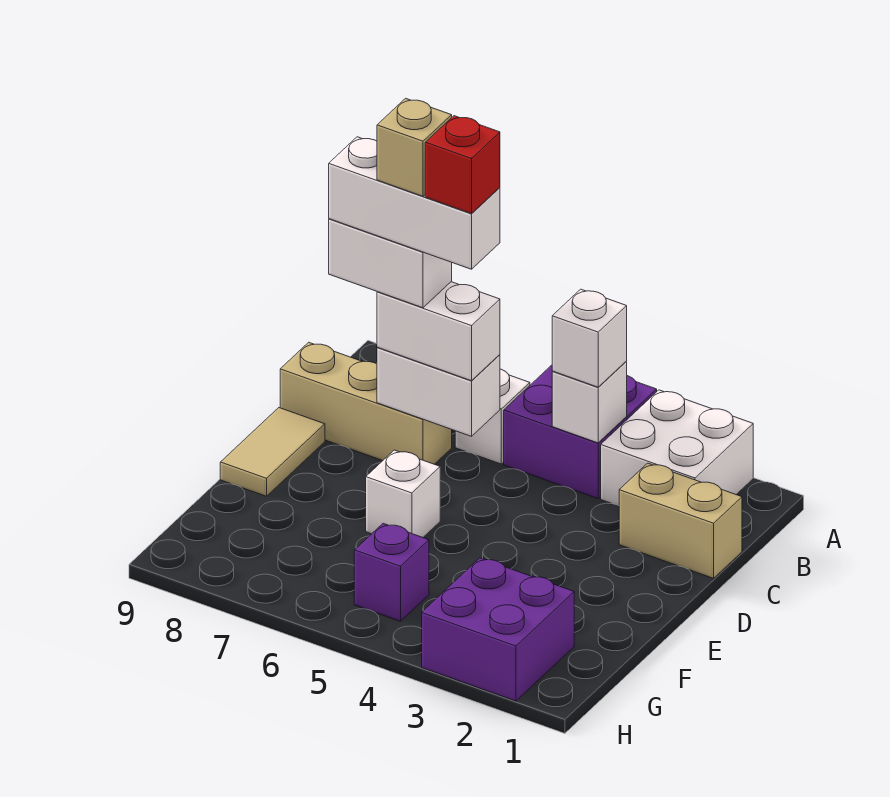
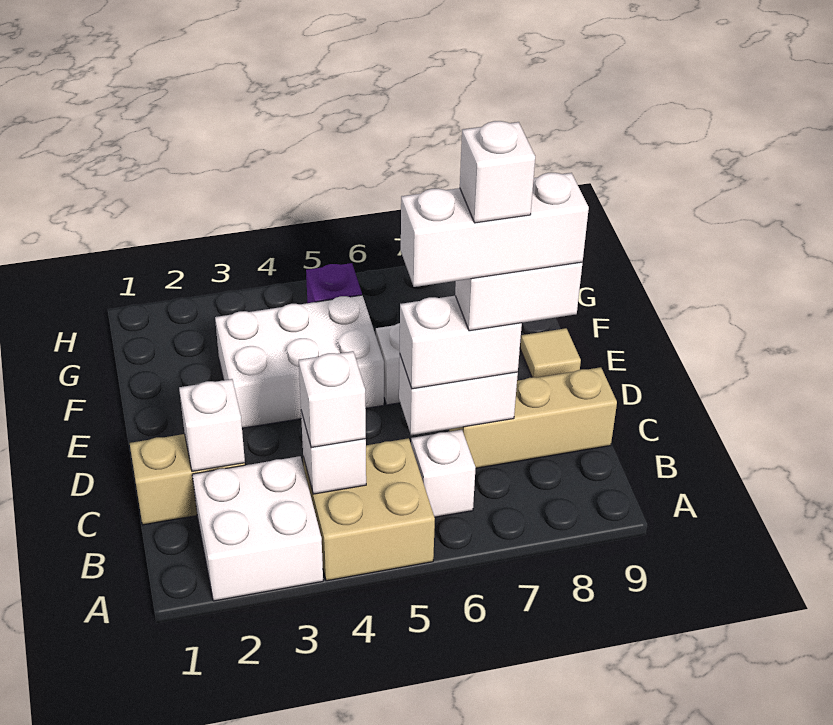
purple 2x2 brick [504,365,657,499] -> tan 2x2 brick [303,438,435,581]
none -> white 1x1 brick [179,379,245,471]
red 1x1 brick [425,116,500,214] -> none
tan 1x1 brick [377,98,452,196] -> white 1x1 brick [460,121,535,223]
tan 1x2 tile [220,408,325,496] -> tan 1x1 tile [520,328,581,378]
none -> white 2x3 brick [215,295,384,428]
purple 2x2 brick [422,558,574,701] -> none

